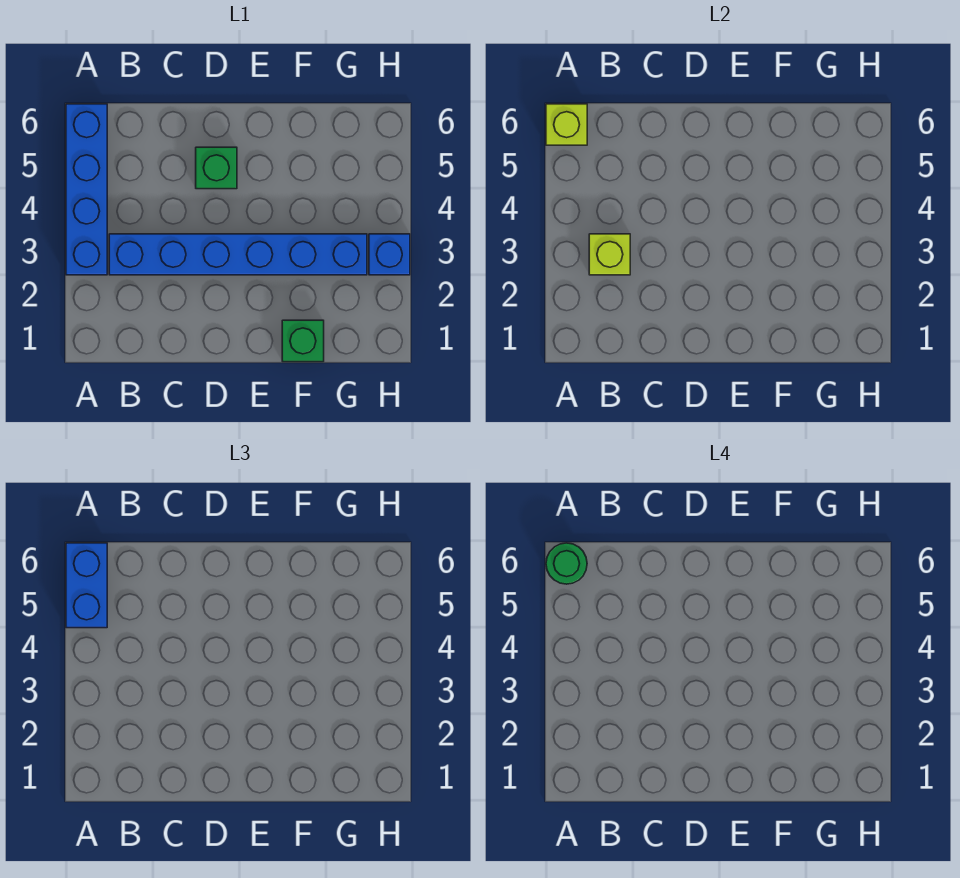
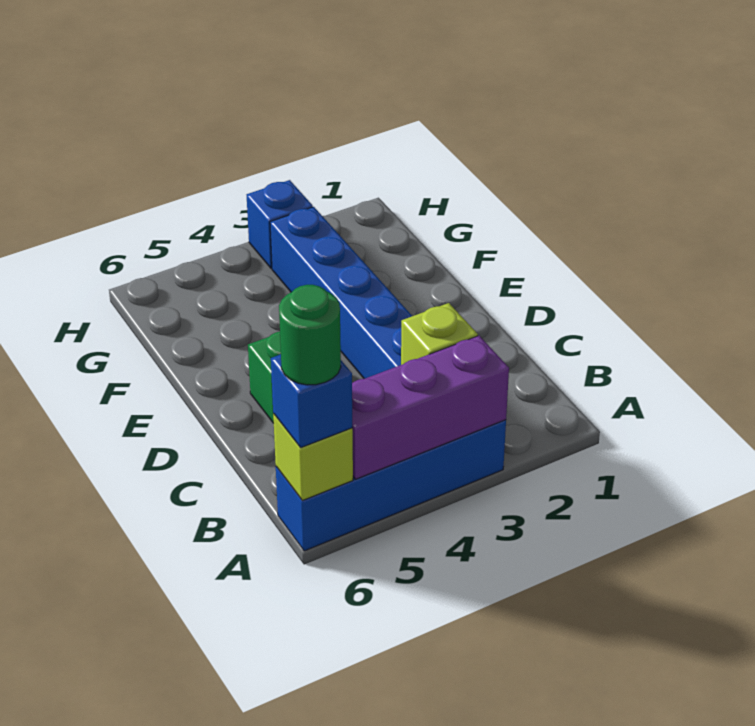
none -> purple 1x3 brick [352,336,509,479]
blue 1x2 brick [66,543,107,628] -> blue 1x1 brick [271,354,352,447]
green 1x1 brick [282,320,324,362] -> none

